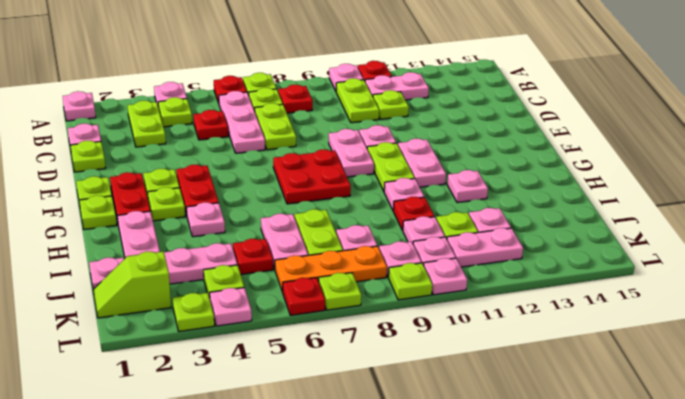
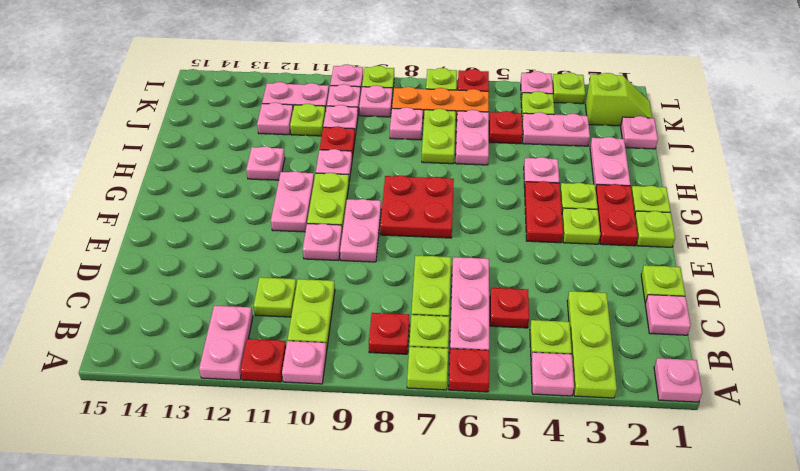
lime 1x2 plate [128,101,166,147] -> lime 1x3 plate [567,291,617,398]
pink 1x2 plate [365,72,429,100] -> pink 1x2 plate turned to [199,306,253,380]

